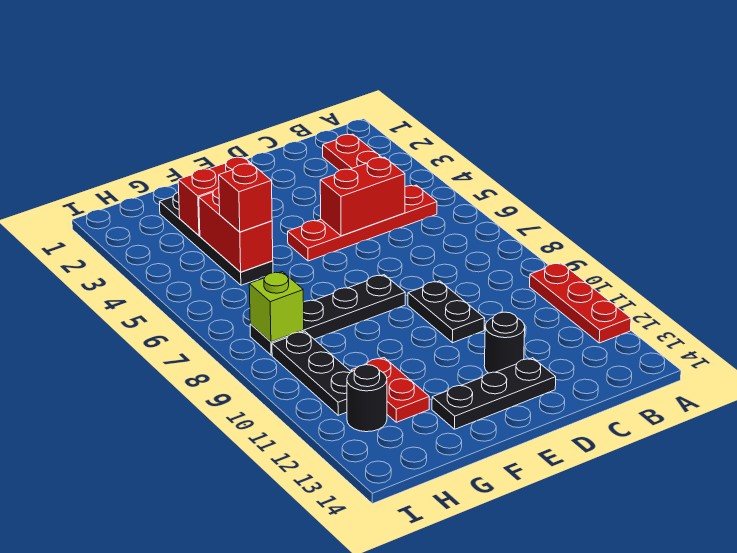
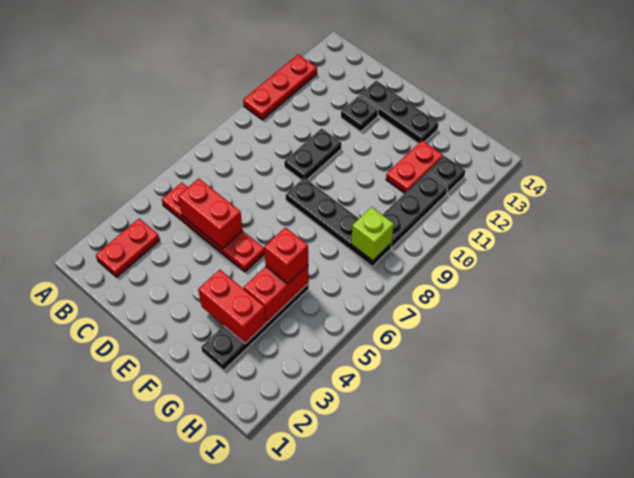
black 1x1 round brick [484,312,525,373] -> black 1x1 plate [341,96,378,132]
black 1x1 round brick [347,365,387,432] -> black 1x1 plate [427,156,465,193]

